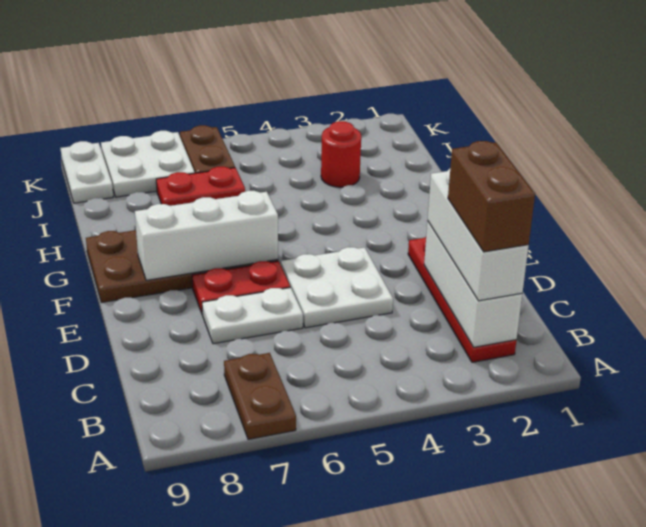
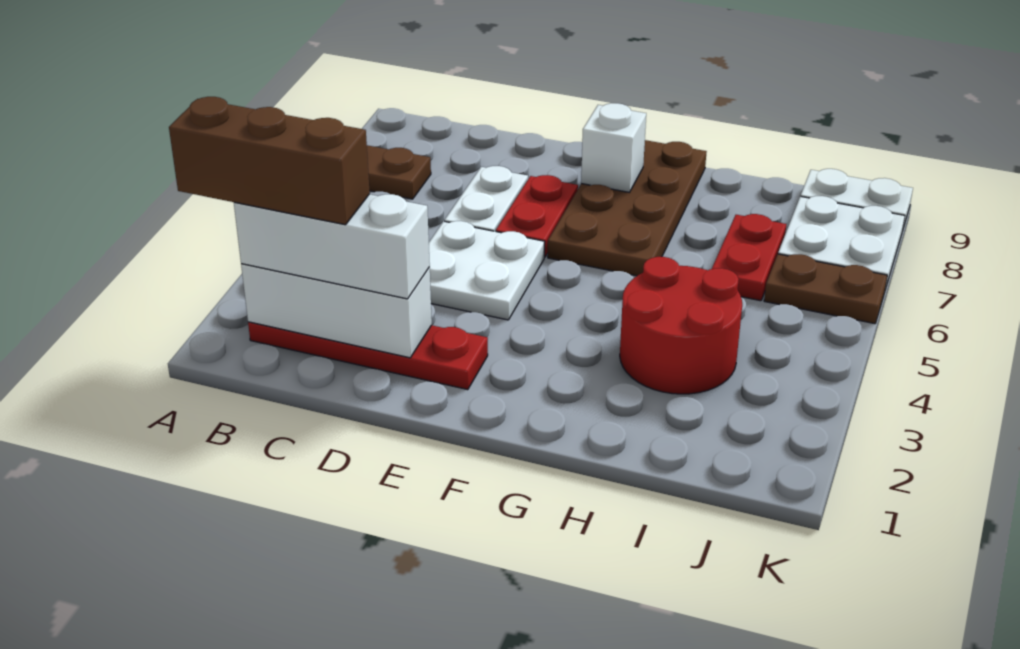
brown 1x2 brick [448,141,535,252] -> brown 1x3 brick [169,97,370,225]
white 1x3 brick [135,191,278,280] -> white 1x1 brick [581,103,646,192]
red 1x1 round brick [321,121,361,187] -> red 2x2 round brick [620,257,742,394]

